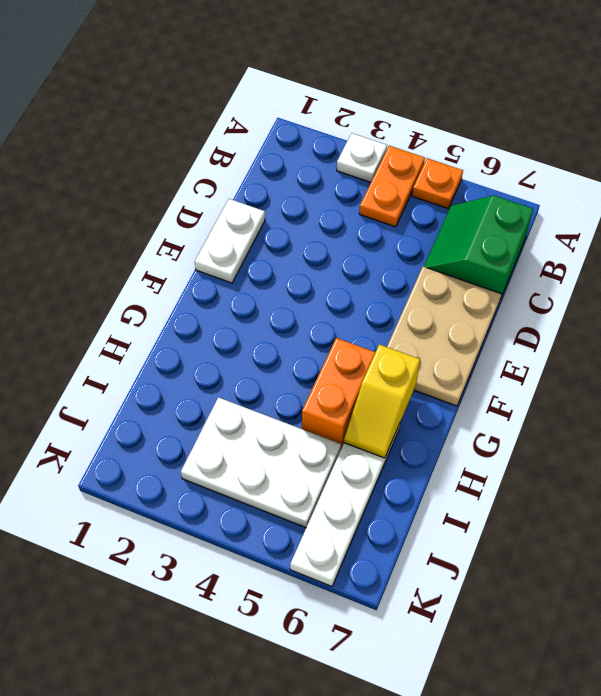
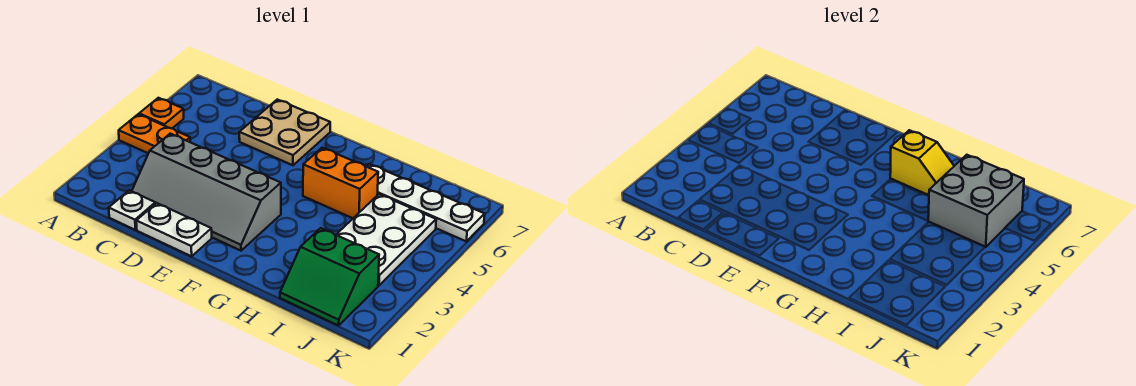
white 1x1 plate [337,133,387,182] -> white 1x1 plate moved to [109,190,155,230]
green 2x2 slope [424,195,533,299] -> green 2x2 slope moved to [280,228,379,326]
none -> grey 2x4 slope [132,134,281,251]
tan 2x3 plate [387,267,501,406] -> tan 2x2 plate [239,100,330,165]
none -> grey 2x2 brick [928,155,1024,247]

